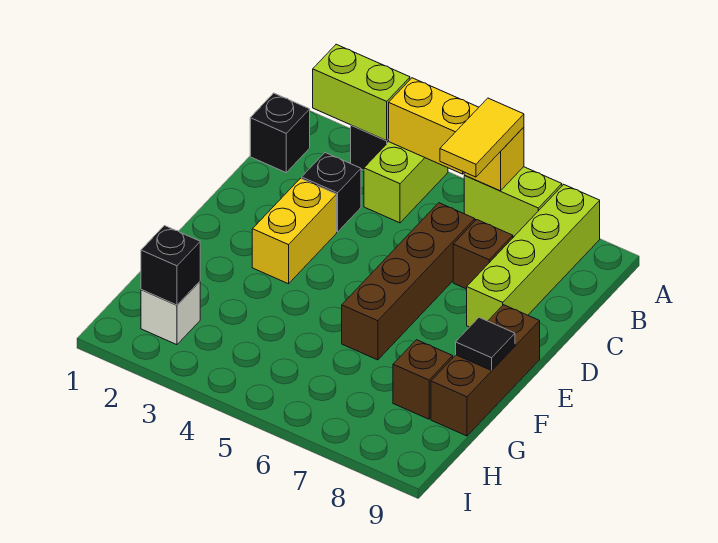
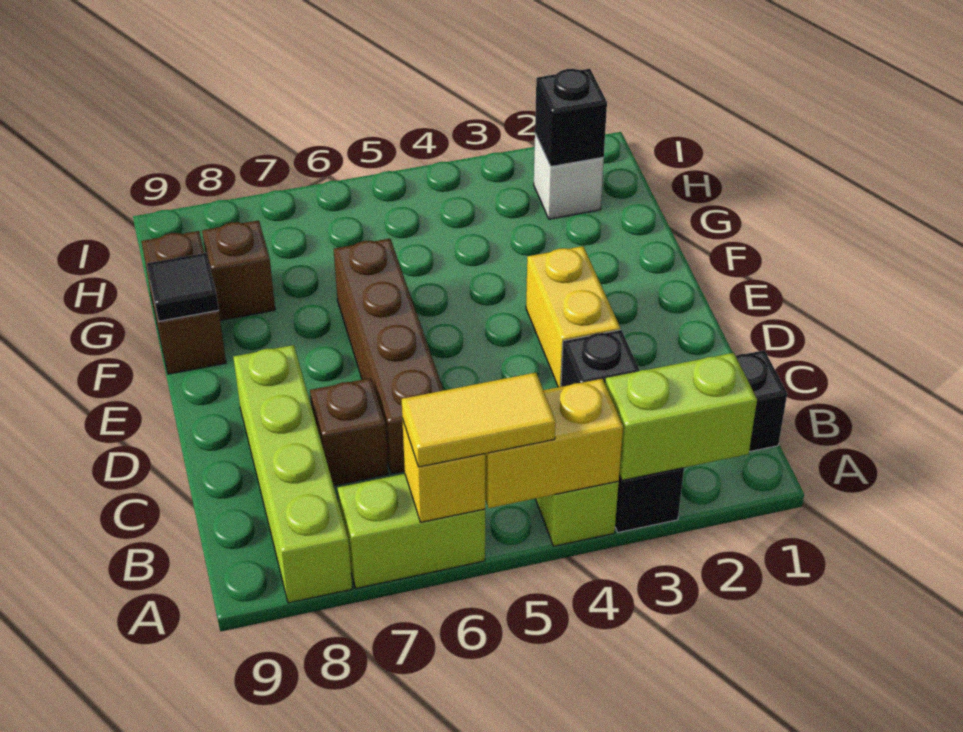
yellow 1x2 tile [440,98,524,177] -> yellow 1x2 tile turned to [402,373,556,467]
brown 1x3 brick [431,305,540,436] -> brown 1x2 brick [141,231,226,374]

